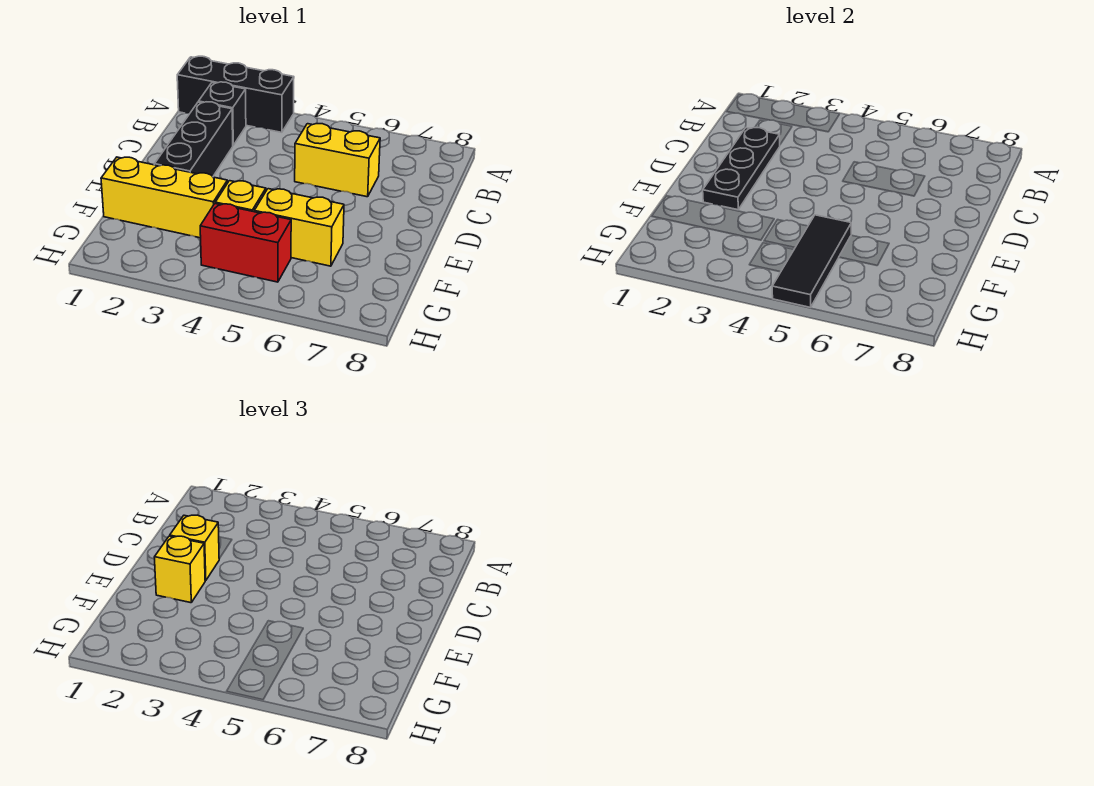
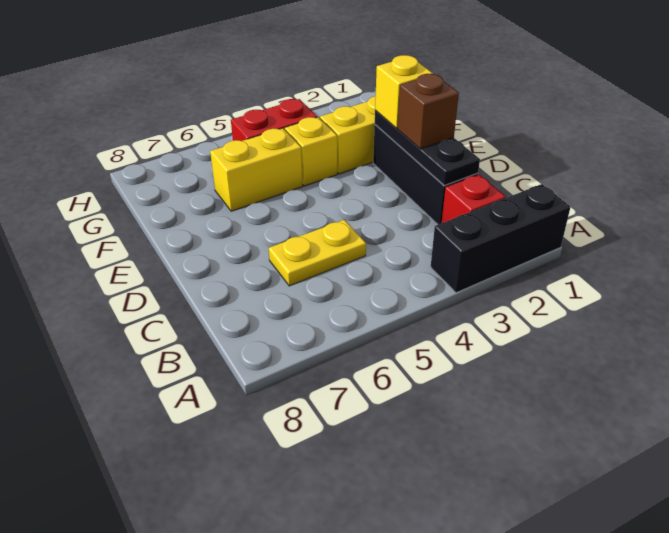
black 1x1 brick [199,82,246,145] -> red 1x1 brick [442,175,505,223]
yellow 1x2 brick [295,124,380,197] -> yellow 1x2 plate [269,220,366,286]
yellow 1x1 brick [170,515,219,581] -> brown 1x1 brick [398,74,459,149]
black 1x3 tile [772,215,851,307] -> none

